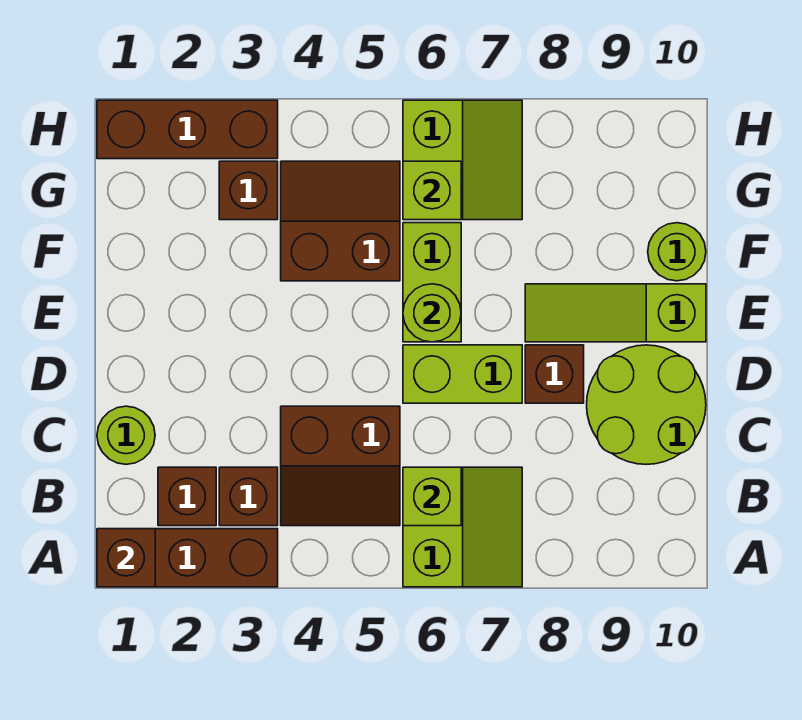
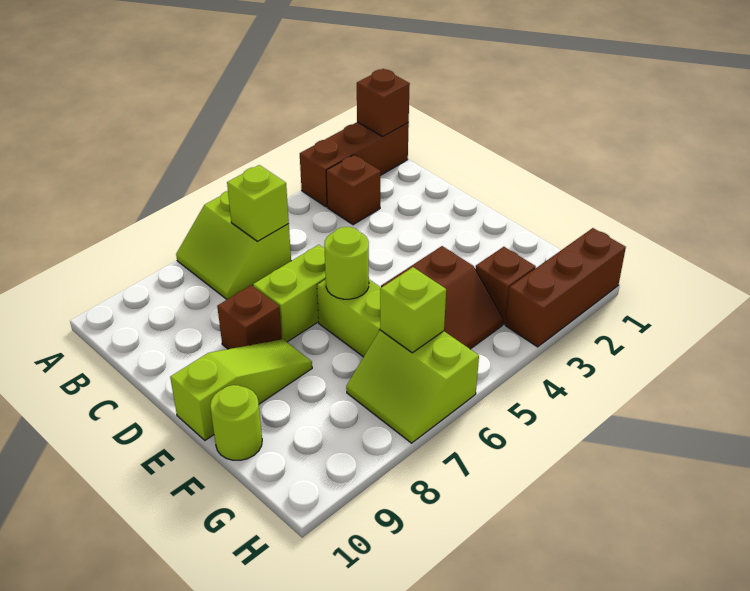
brown 1x1 brick [158,467,216,526] -> none
brown 2x2 slope [281,406,400,526] -> none
lime 1x1 round brick [97,406,155,464] -> none
lime 2x2 round brick [587,345,706,464] -> none

